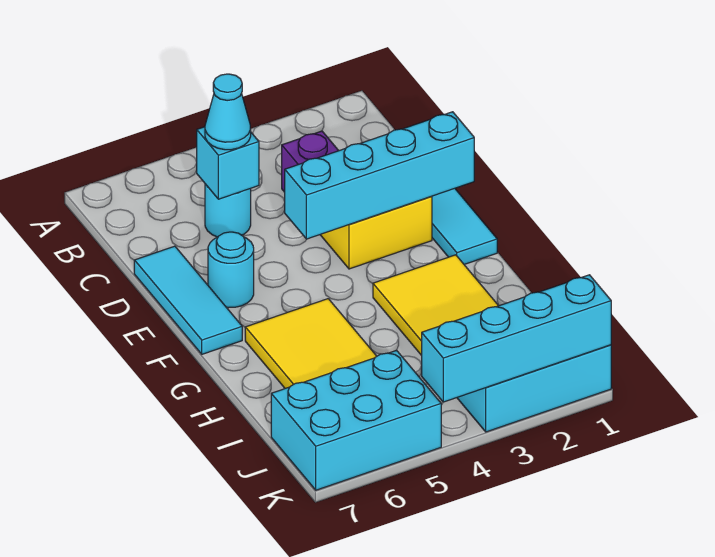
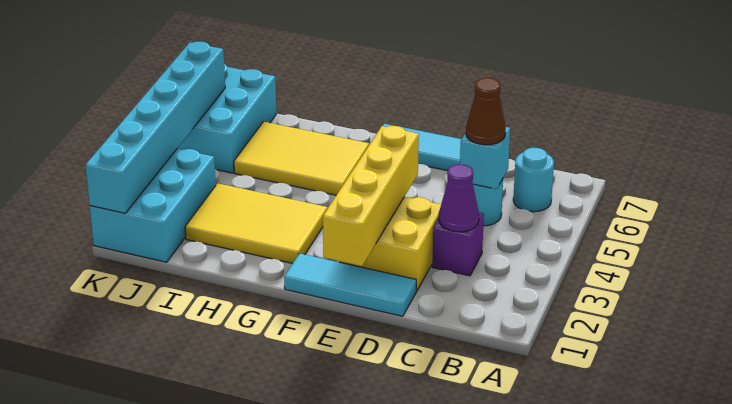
none -> purple 1x1 cone [439,164,479,232]
cyan 1x1 cone [205,74,251,150] -> brown 1x1 cone [466,78,506,145]
cyan 1x4 brick [285,112,474,239] -> yellow 1x4 brick [323,126,419,266]
cyan 1x1 round brick [208,232,254,308] -> cyan 1x1 round brick moved to [513,148,554,212]
cyan 1x4 brick [422,275,611,402] -> cyan 1x6 brick [85,42,225,213]

